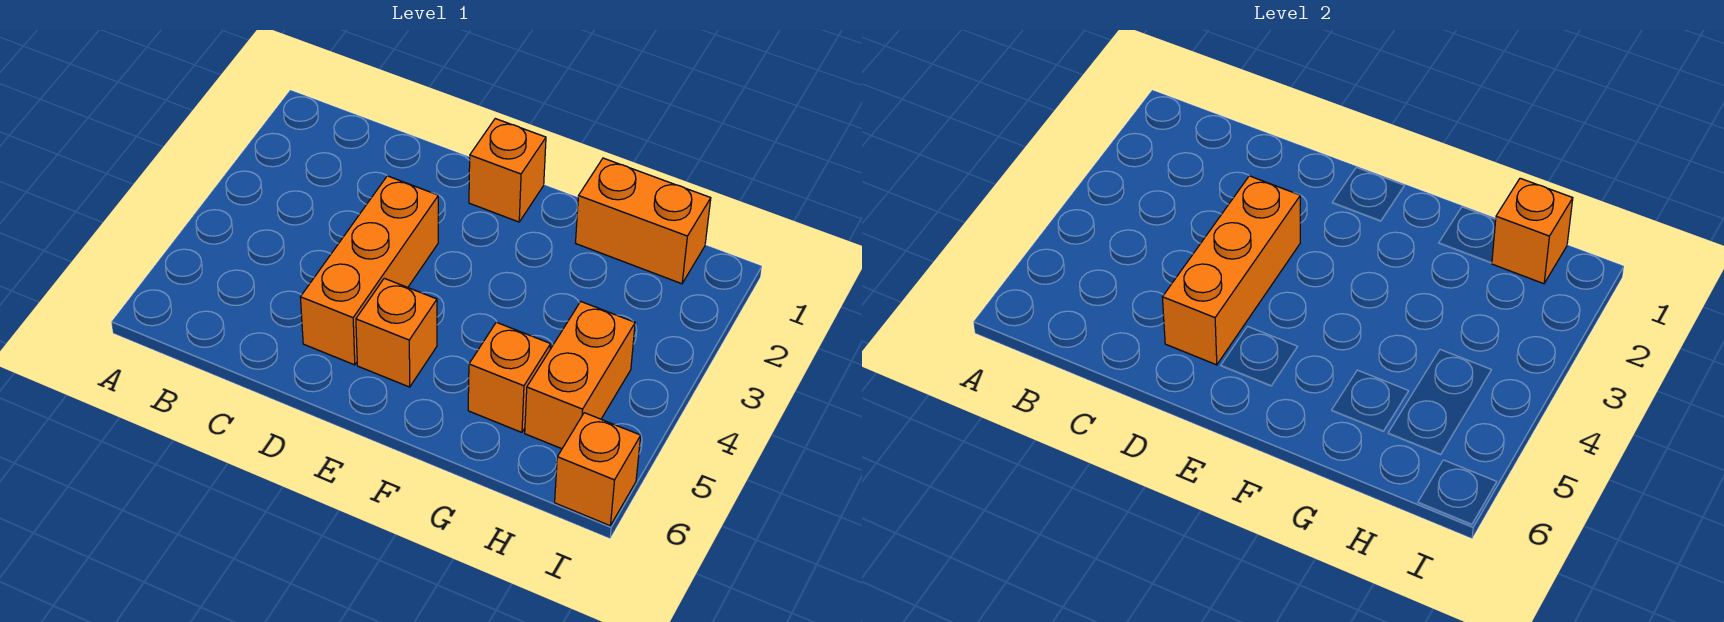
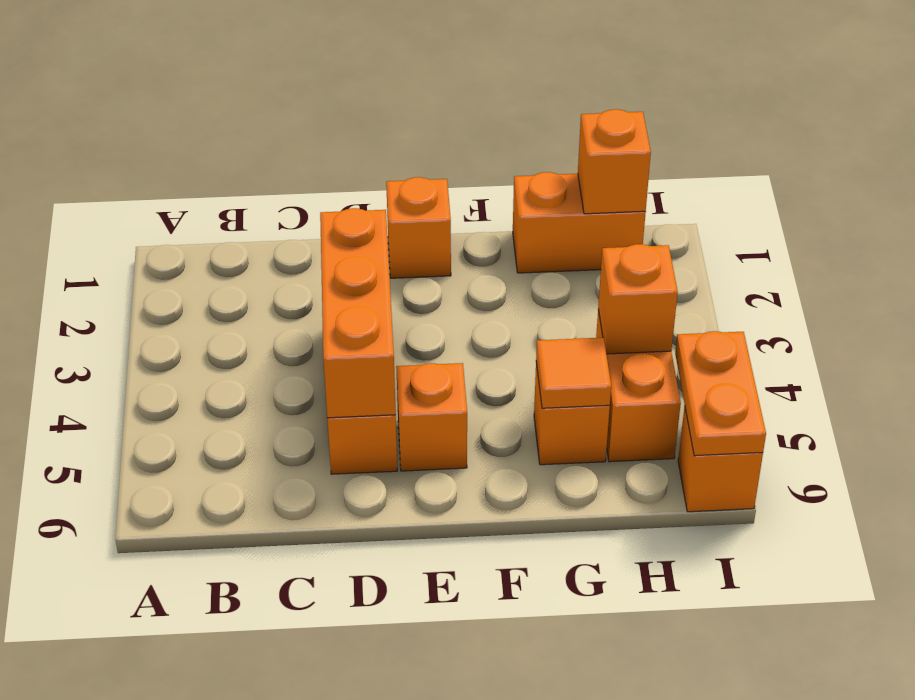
none -> orange 1x1 tile [536,338,611,408]
none -> orange 1x1 brick [598,244,678,354]
none -> orange 1x2 plate [675,331,766,456]

